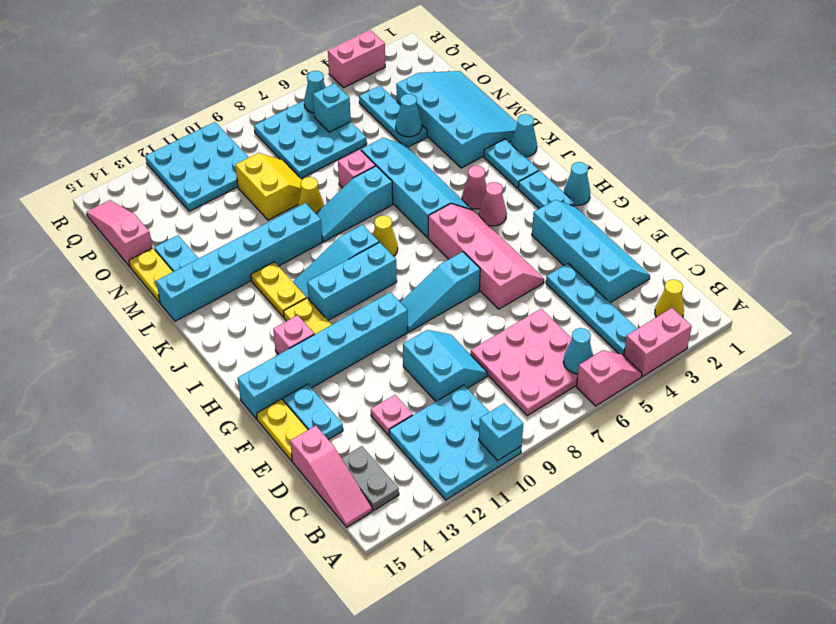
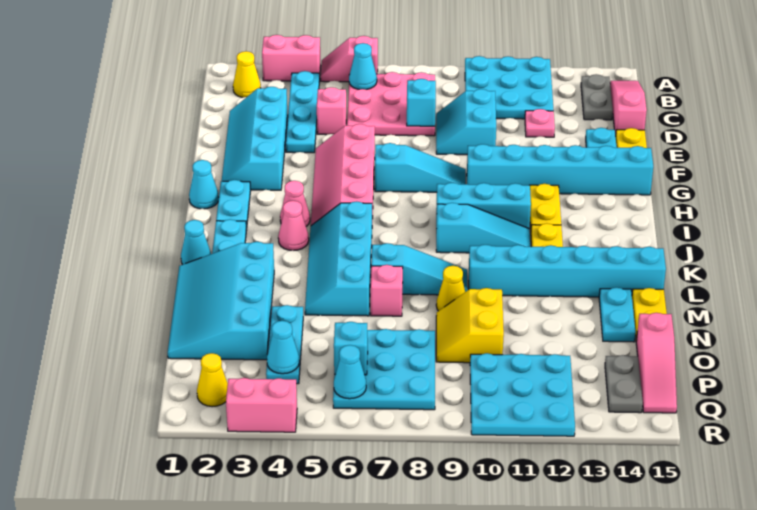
cyan 1x1 brick [479,403,524,461] -> cyan 1x1 brick moved to [407,79,436,126]
pink 1x1 brick [273,315,314,355] -> pink 1x1 brick moved to [317,87,346,135]
yellow 1x1 cone [373,216,398,256] -> yellow 1x1 cone moved to [197,353,228,407]
cyan 1x1 cone [396,94,422,137] -> cyan 1x1 cone moved to [267,321,299,374]
none -> grey 1x2 plate [605,355,643,413]

